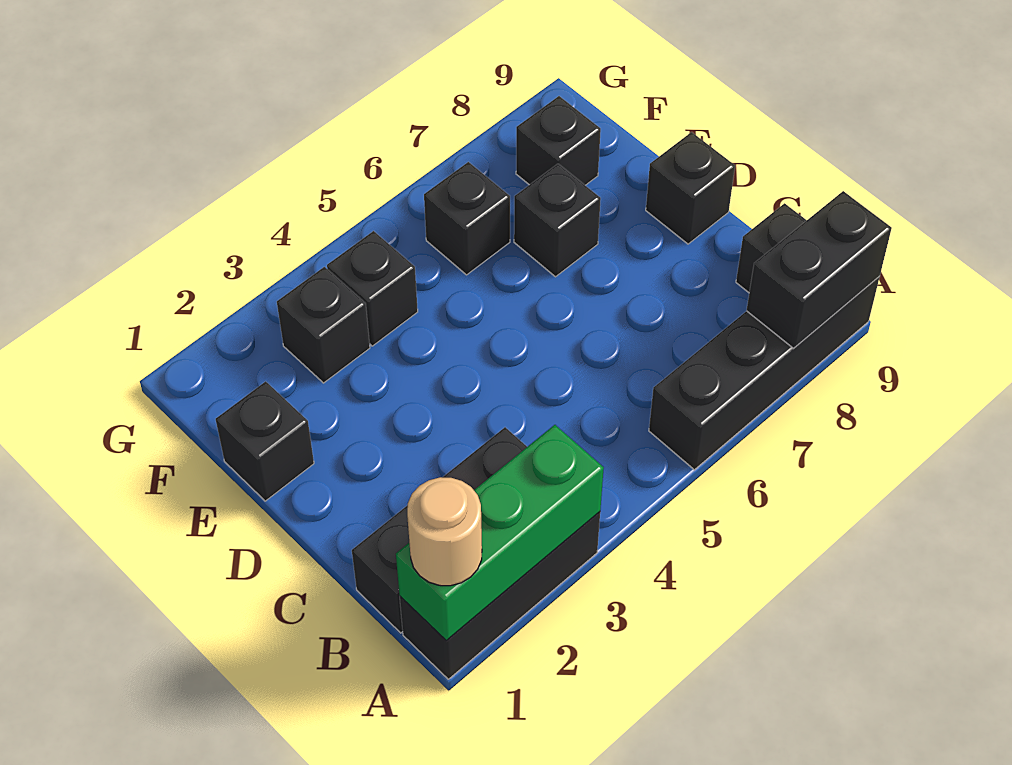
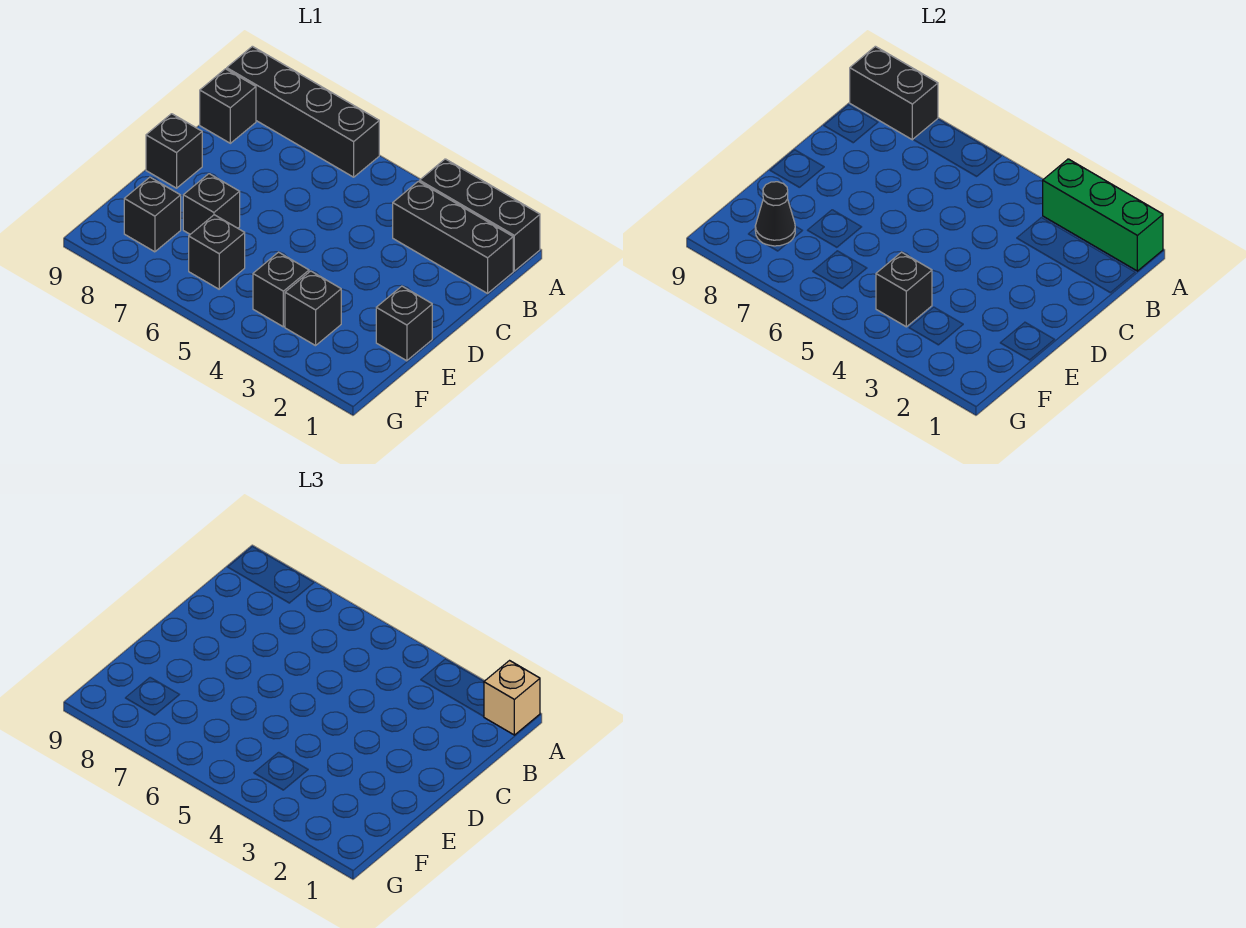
tan 1x1 round brick [407,477,482,586] -> tan 1x1 brick [484,661,540,735]
none -> black 1x1 brick [876,252,932,327]
none -> black 1x1 cone [755,182,795,246]

